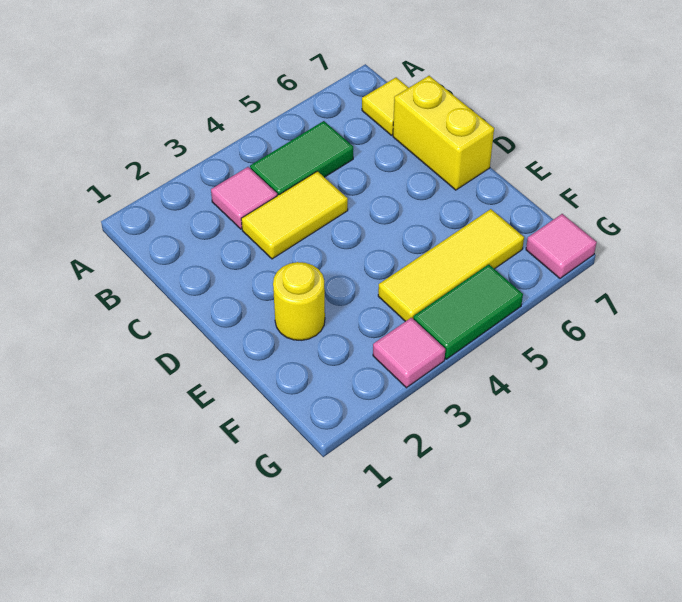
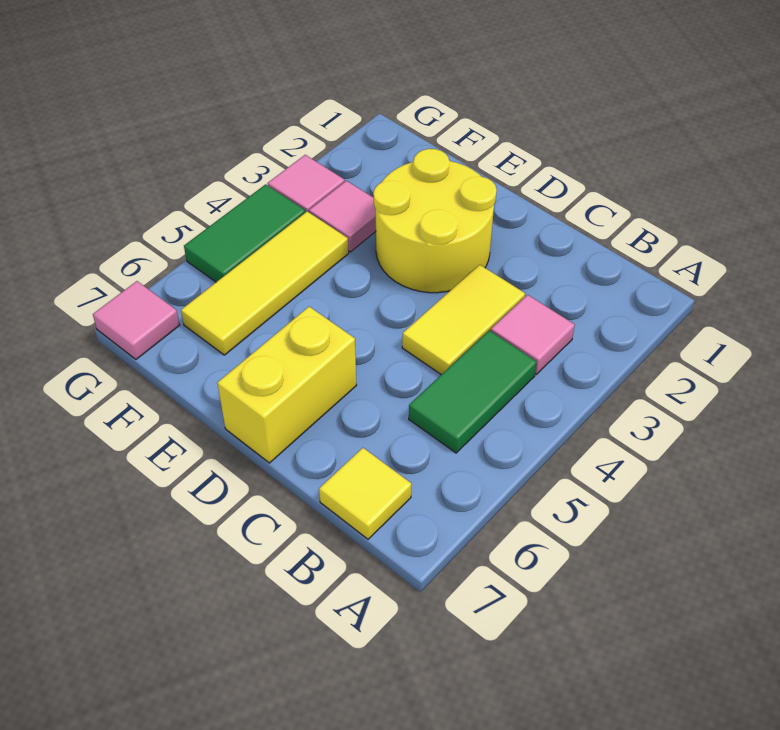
yellow 1x2 brick [393,76,494,190] -> yellow 1x2 brick turned to [217,307,356,463]
yellow 1x1 round brick [273,262,325,340] -> yellow 2x2 round brick [373,149,497,293]
none -> pink 1x1 tile [309,181,376,252]

